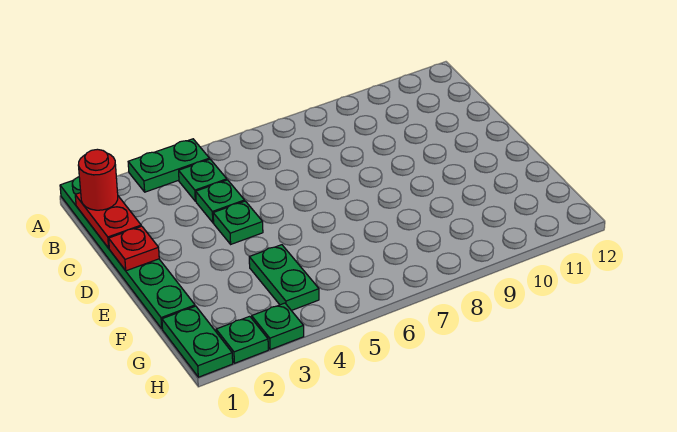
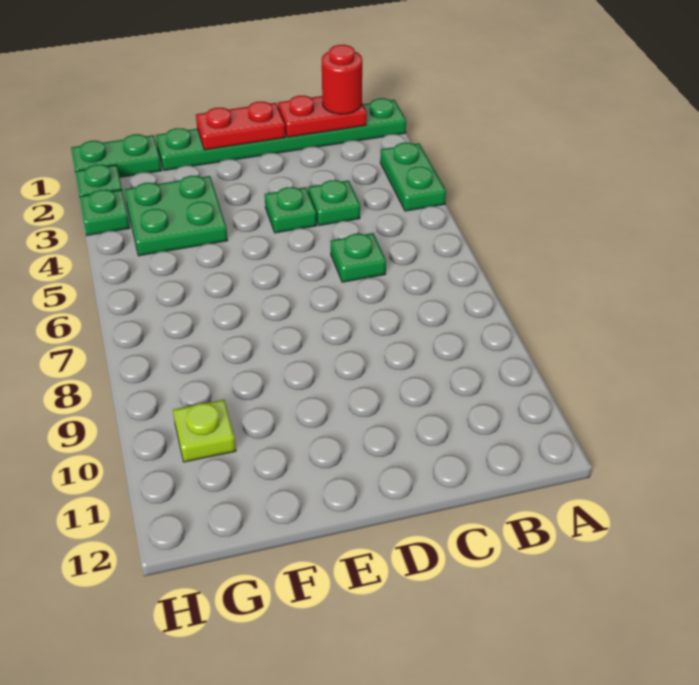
green 1x1 plate [179,159,227,201] -> green 1x1 plate moved to [330,233,386,282]
red 1x1 plate [109,226,159,271] -> red 1x2 plate [196,102,285,150]
green 1x2 plate [249,245,319,311] -> green 2x2 plate [125,176,228,256]
none -> lime 1x1 plate [173,400,236,462]

